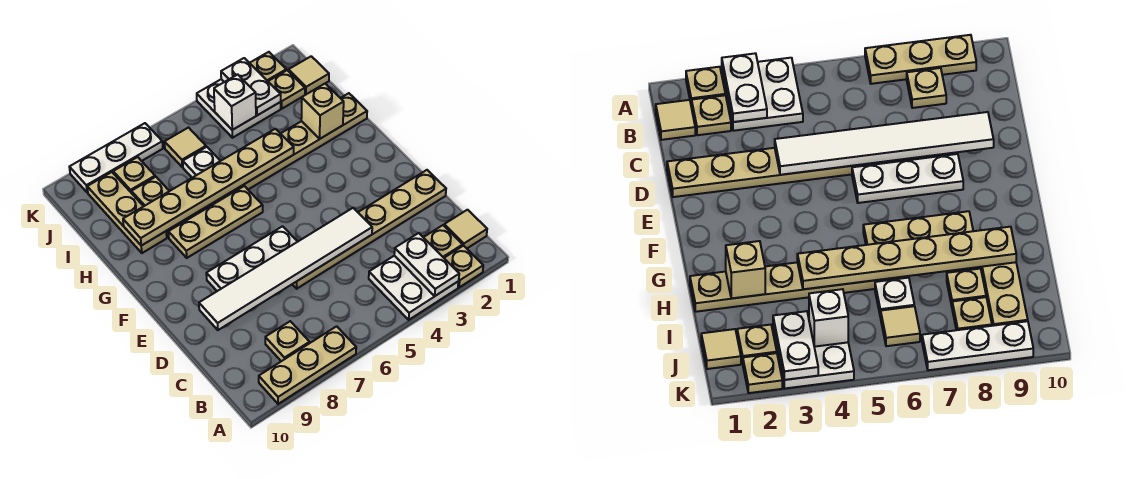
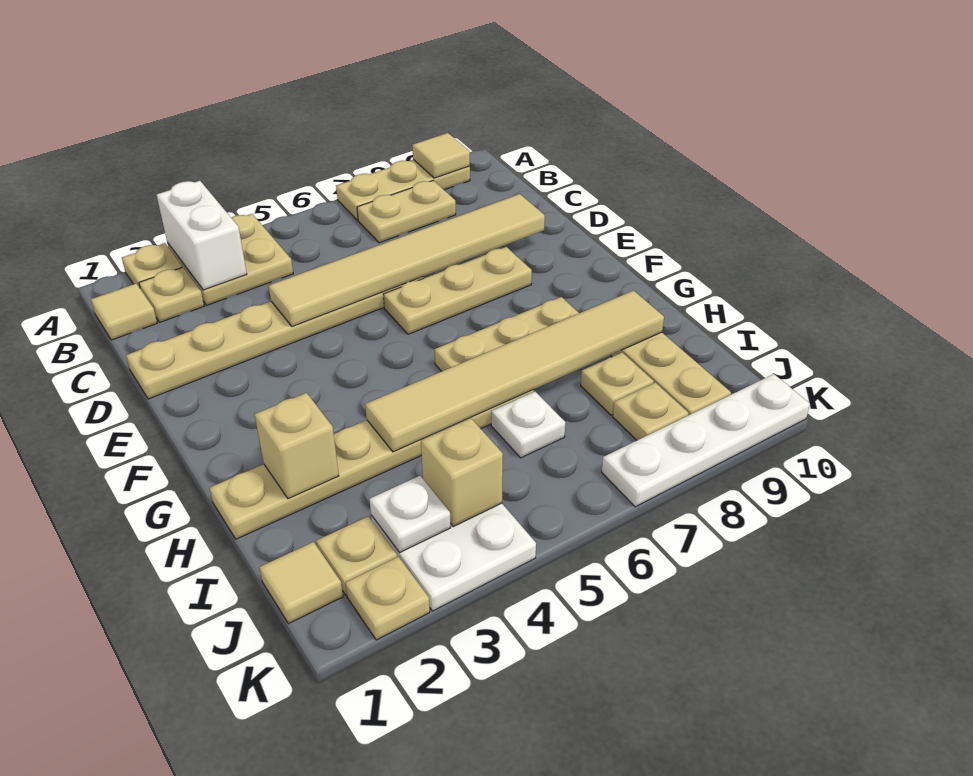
white 2x2 plate [369,256,458,320] -> tan 2x2 plate [167,214,293,305]
white 1x2 plate [394,233,459,296] -> white 1x2 brick [157,181,247,290]
tan 1x1 plate [265,321,310,361] -> tan 1x2 plate [357,180,456,243]
white 1x6 tile [199,208,372,330] -> tan 1x6 tile [269,194,545,326]
white 1x3 plate [206,226,297,291] -> tan 1x3 plate [383,247,532,334]
tan 1x6 plate [123,129,294,246] -> tan 1x6 tile [365,291,664,452]
white 1x2 plate [221,58,281,115] -> white 1x1 plate [369,476,451,553]
white 1x1 brick [214,75,256,130] -> tan 1x1 brick [421,418,503,527]
tan 1x1 tile [165,128,206,167] -> tan 1x1 tile moved to [412,133,470,178]
white 1x3 plate [69,123,163,193] -> white 1x4 plate [602,374,810,507]

